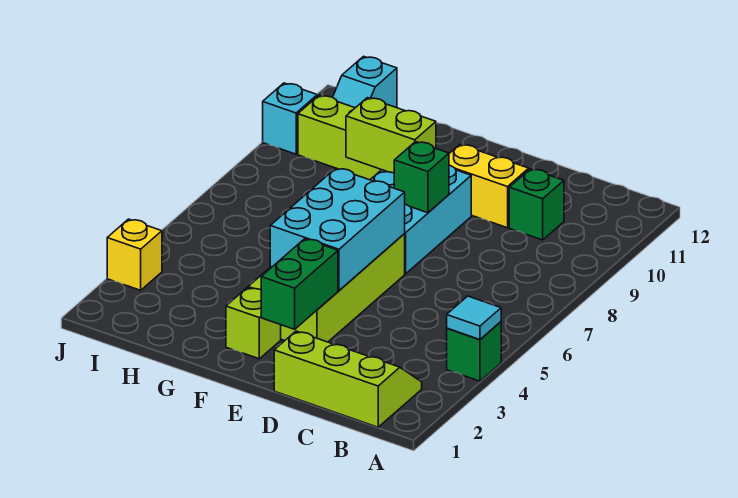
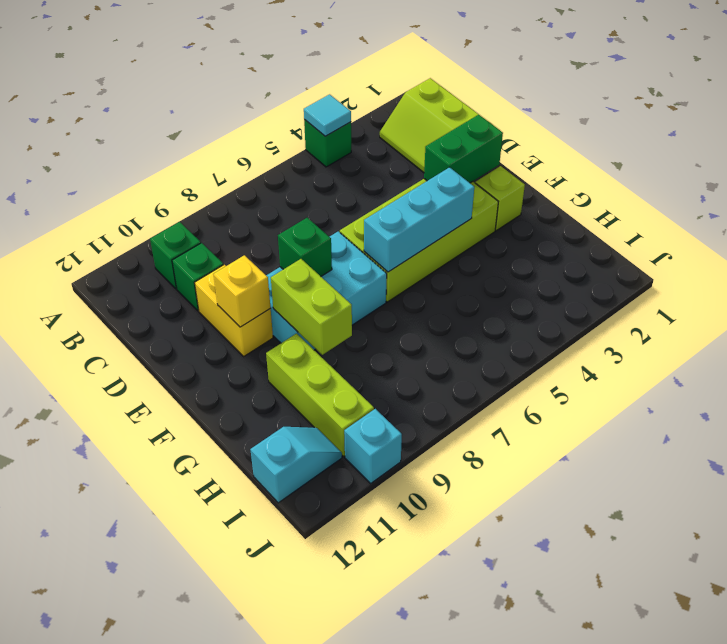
none -> green 1x1 brick [150,222,201,289]
cyan 2x3 brick [270,168,405,290] -> cyan 1x3 brick [364,167,474,272]
yellow 1x1 brick [107,219,162,290] -> yellow 1x1 brick moved to [213,255,270,327]

